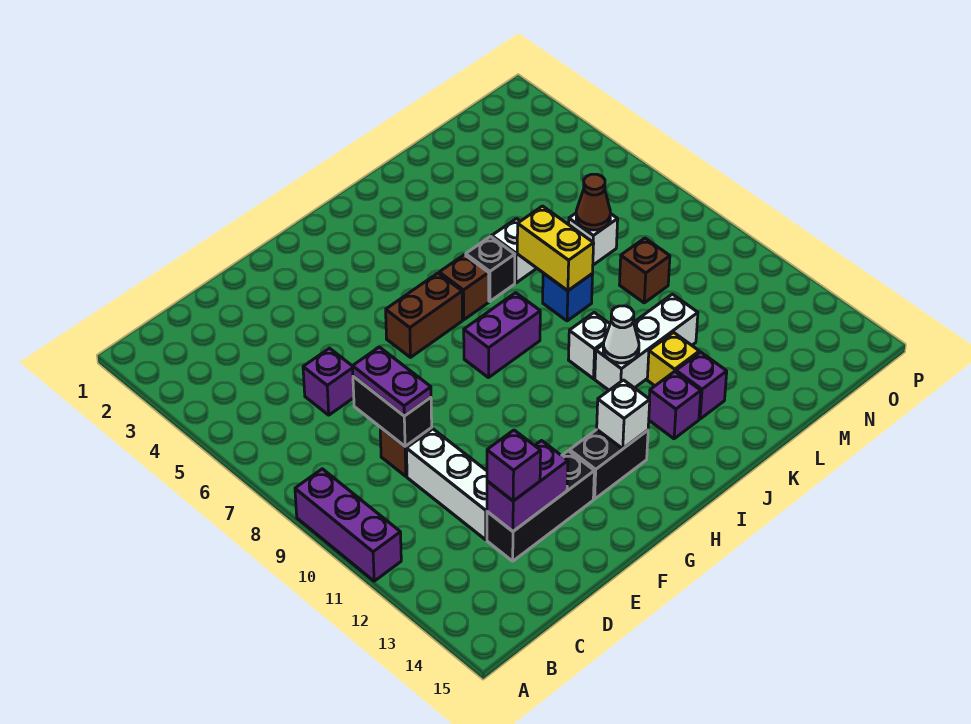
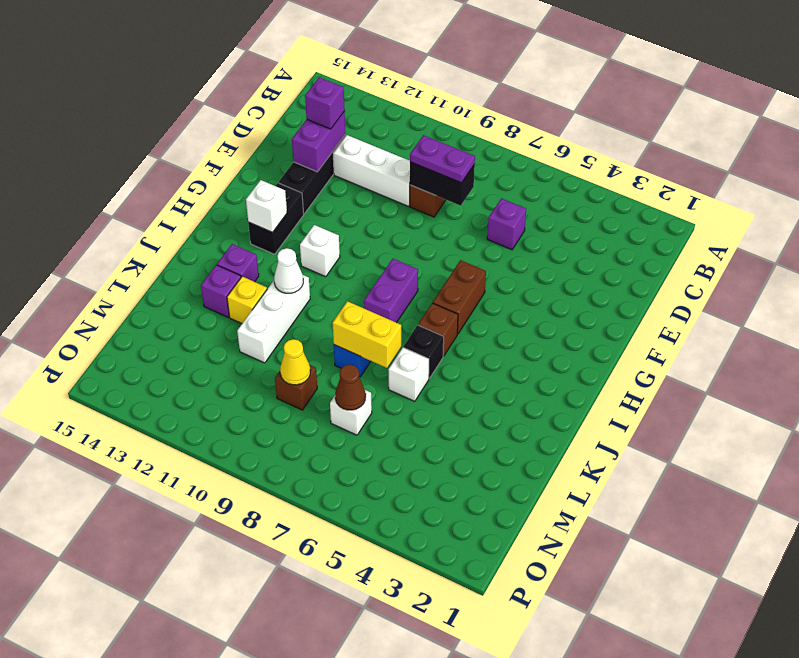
purple 1x3 brick [295,469,401,581] -> none
white 1x1 brick [568,312,610,379] -> white 1x1 brick moved to [300,225,340,277]
none -> yellow 1x1 cone [280,339,310,385]

